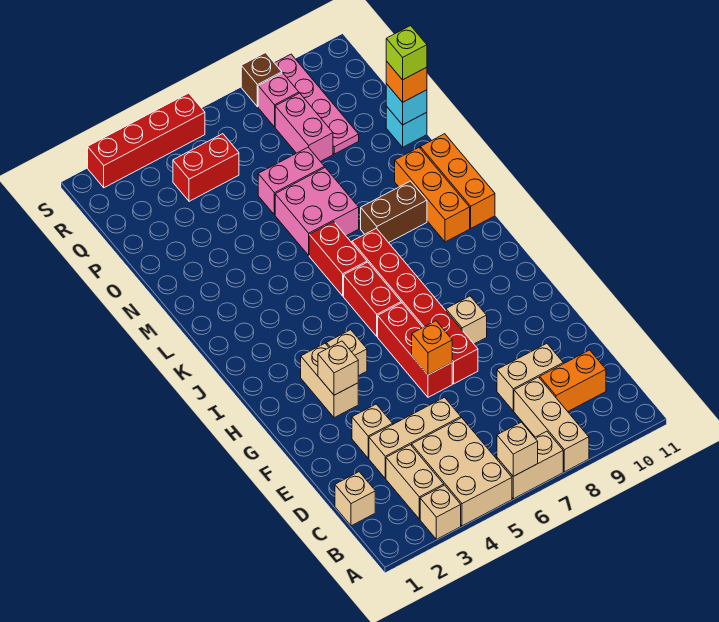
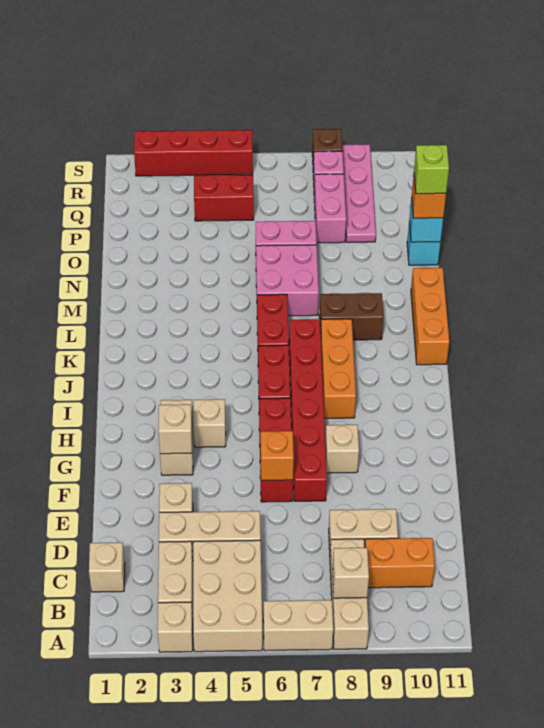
tan 1x1 brick [497,422,538,476] -> tan 1x1 brick moved to [332,548,369,598]
orange 1x3 brick [395,148,470,242] -> orange 1x3 brick moved to [321,319,356,418]

